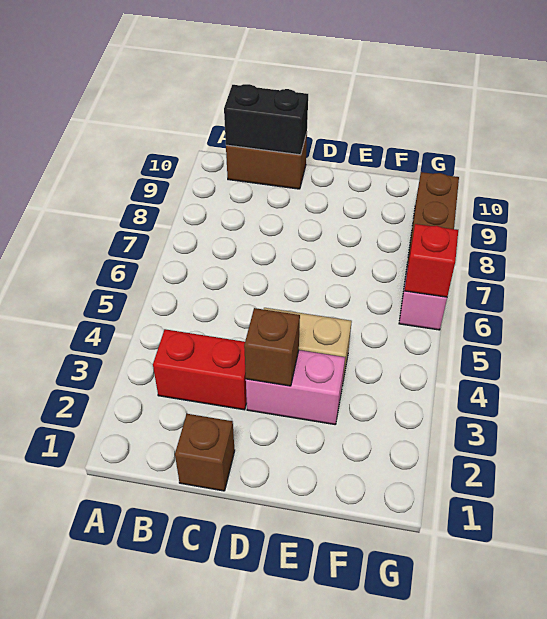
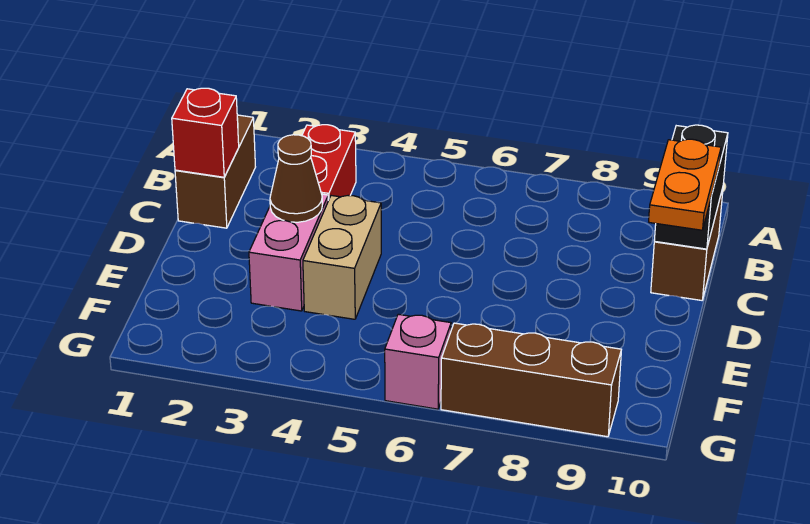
brown 1x1 brick [175,414,235,491] -> brown 1x2 brick [175,115,255,228]
none -> orange 1x2 plate [649,139,721,230]
brown 1x1 brick [244,308,300,386] -> brown 1x1 cone [270,135,322,222]
red 1x1 brick [405,224,458,297] -> red 1x1 brick moved to [172,88,239,177]

